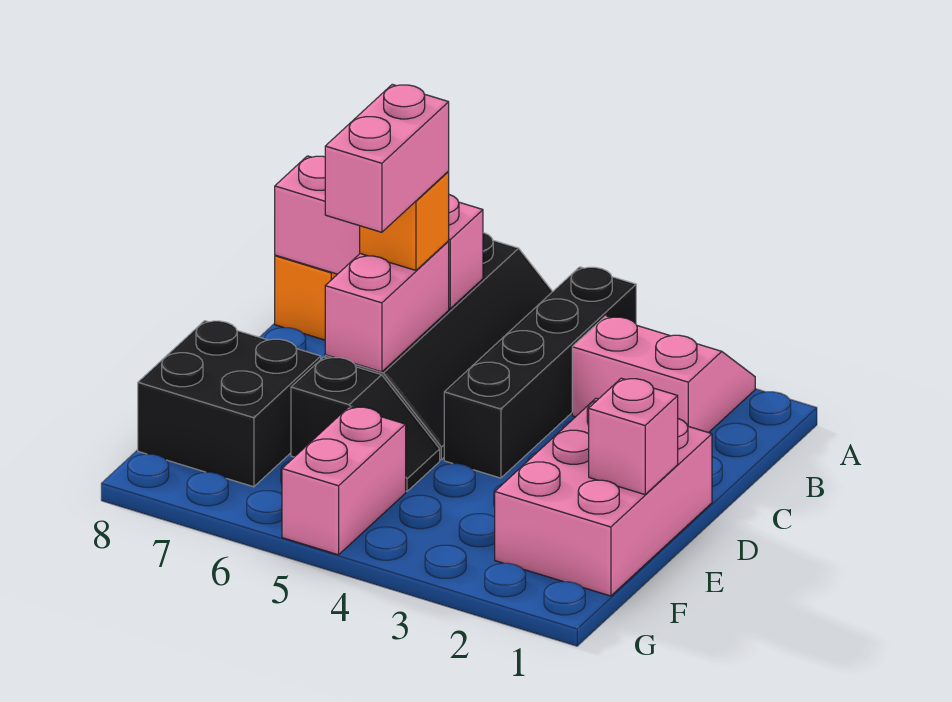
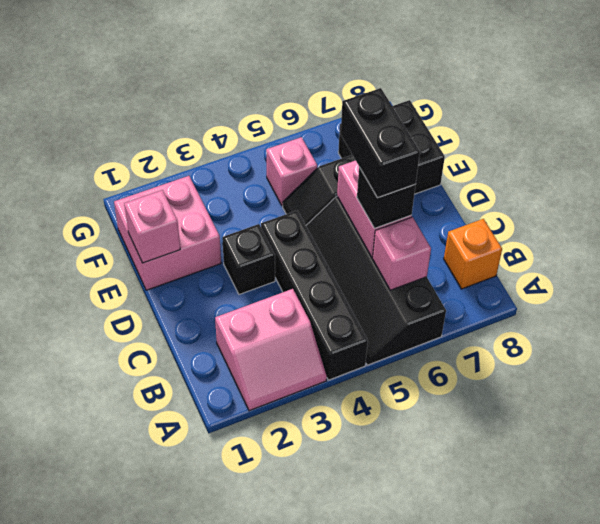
pink 1x3 brick [275,156,483,309] -> pink 1x1 brick [373,217,431,290]
orange 1x1 brick [360,172,449,270] -> black 1x1 brick [357,167,416,228]
pink 1x2 brick [325,84,449,232] -> black 1x2 brick [341,88,420,198]
pink 2x3 brick [495,398,712,596] -> pink 2x2 brick [114,176,221,290]
none -> black 1x1 brick [222,224,275,294]
pink 1x2 brick [282,407,406,555] -> pink 1x1 brick [266,137,317,206]

